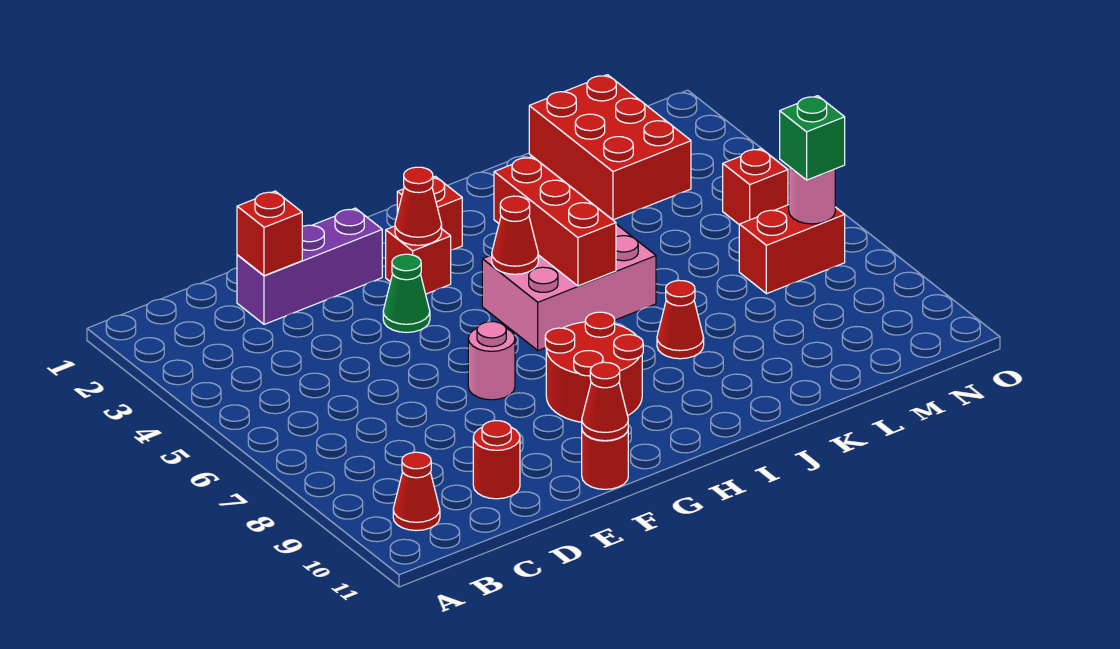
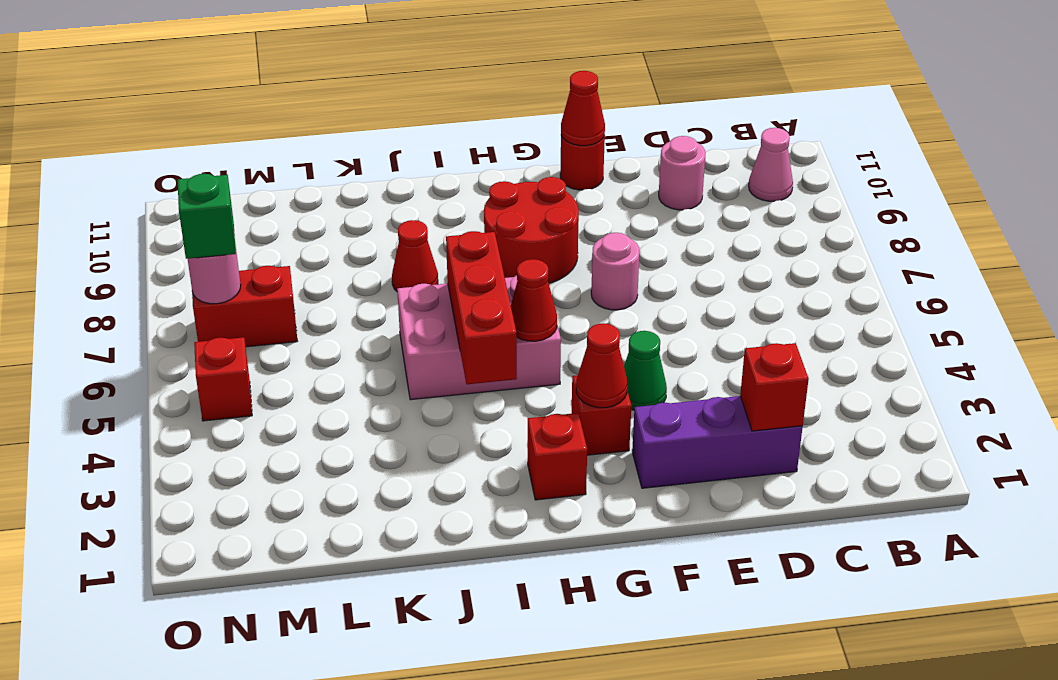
red 1x1 cone [393,452,440,531] -> pink 1x1 cone [749,128,793,201]
red 1x1 round brick [473,421,520,499] -> pink 1x1 round brick [659,136,705,210]
red 2x3 brick [529,75,691,220] -> none

